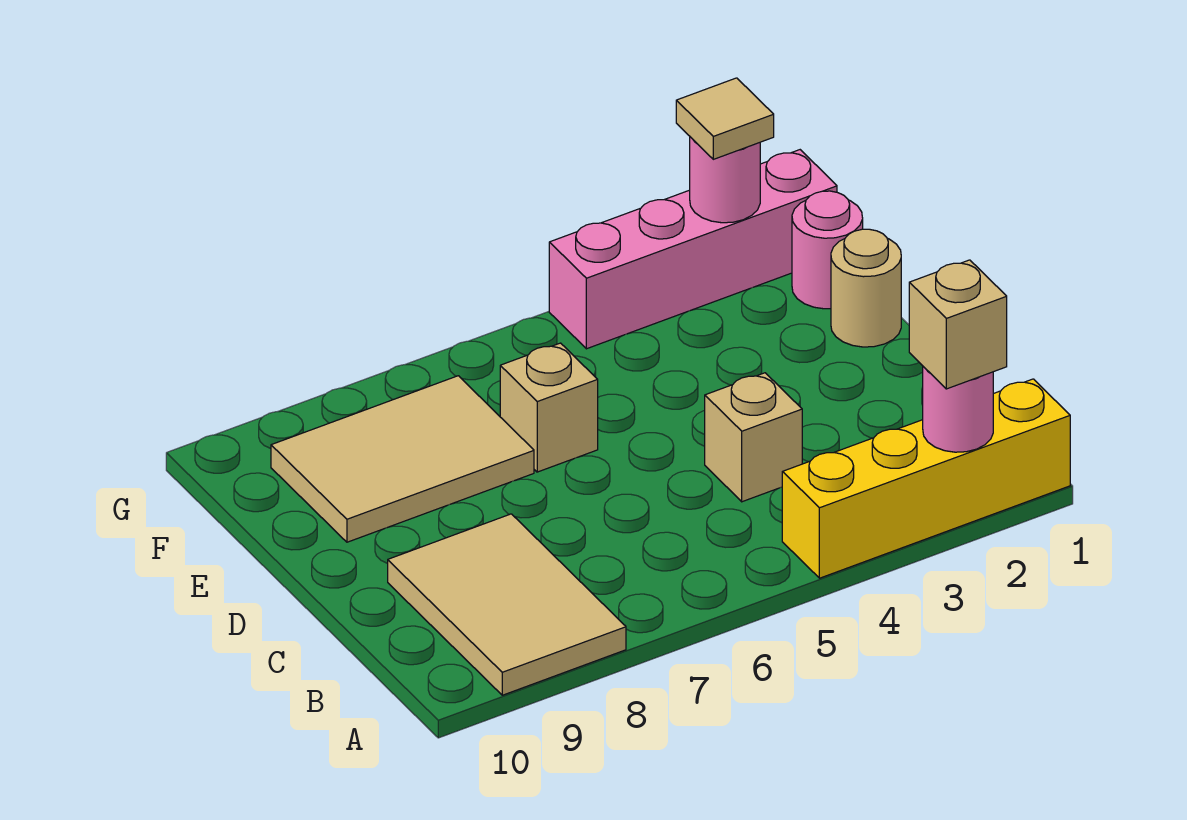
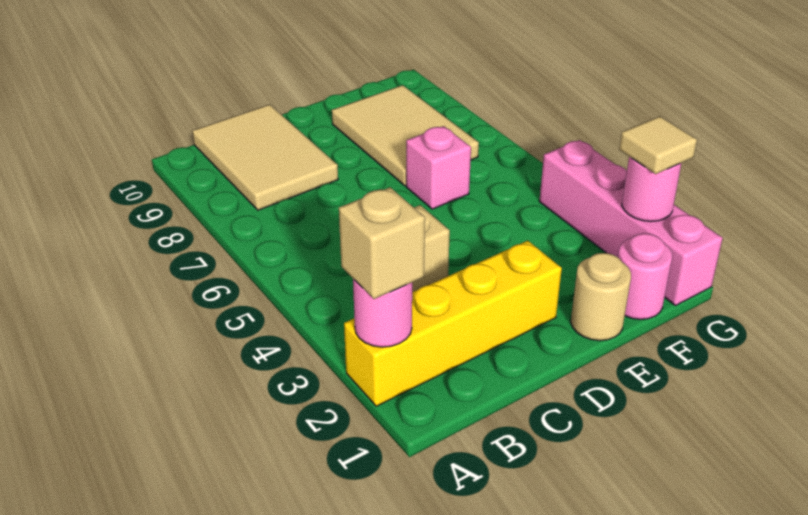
yellow 1x4 brick [782,379,1070,578] -> yellow 1x4 brick turned to [344,241,562,406]
tan 2x3 tile [388,514,626,695] -> tan 2x3 tile turned to [193,105,338,210]
tan 1x1 brick [500,343,598,472] -> pink 1x1 brick [406,126,471,209]

